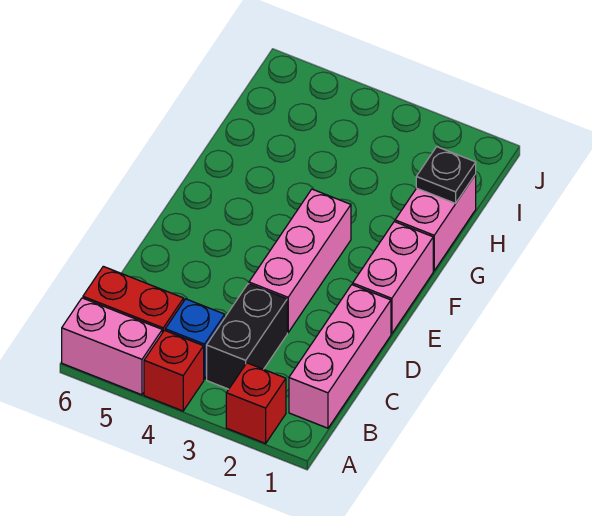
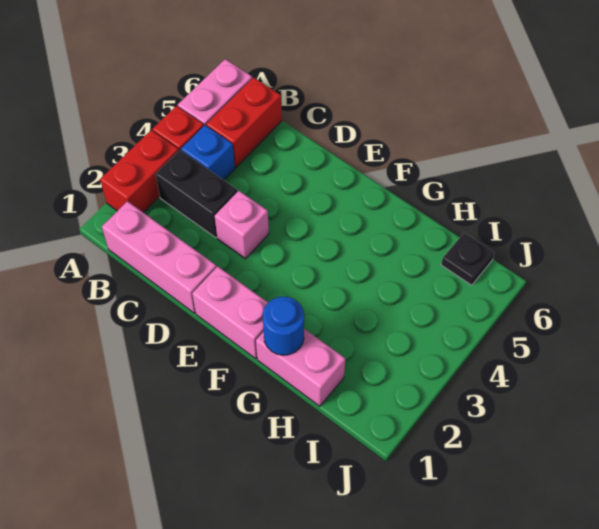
red 1x1 brick [226,363,286,444] -> red 1x2 brick [100,130,179,213]
pink 1x3 brick [249,189,351,333] -> pink 1x1 brick [215,191,269,259]
none -> blue 1x1 round brick [263,297,304,355]
black 1x1 plate [416,147,476,203] -> black 1x1 plate moved to [441,233,495,285]

